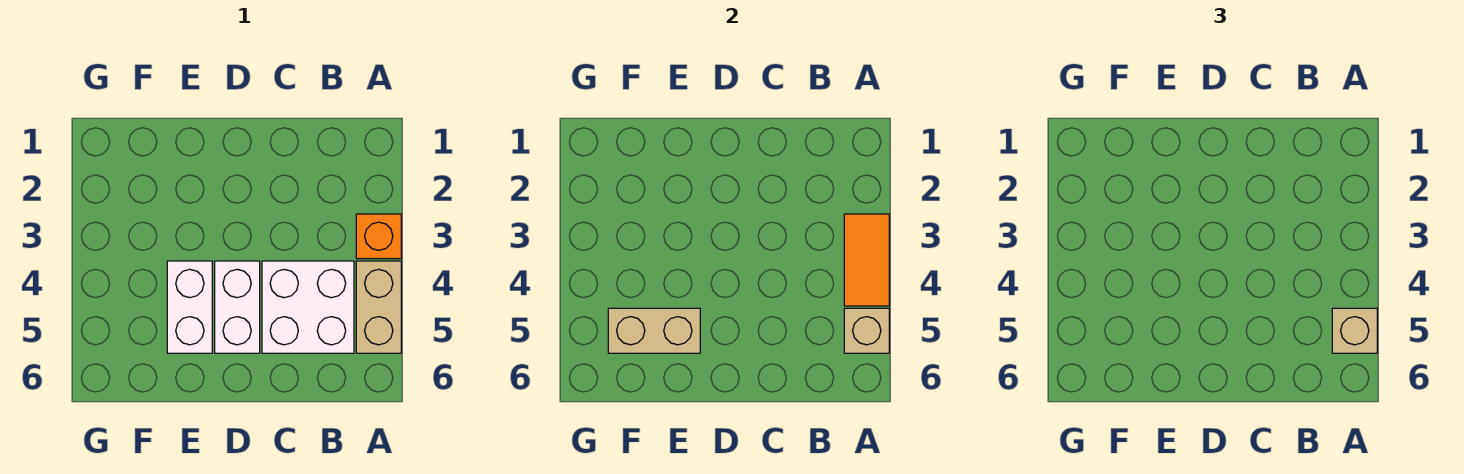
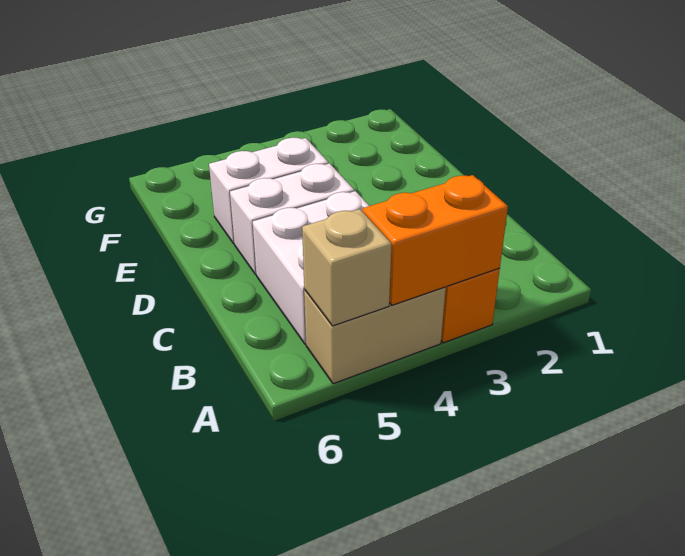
orange 1x2 tile [844,214,889,306] -> orange 1x2 brick [363,175,508,305]
tan 1x1 brick [1332,308,1377,353] -> none
tan 1x2 brick [608,308,700,353] -> none

